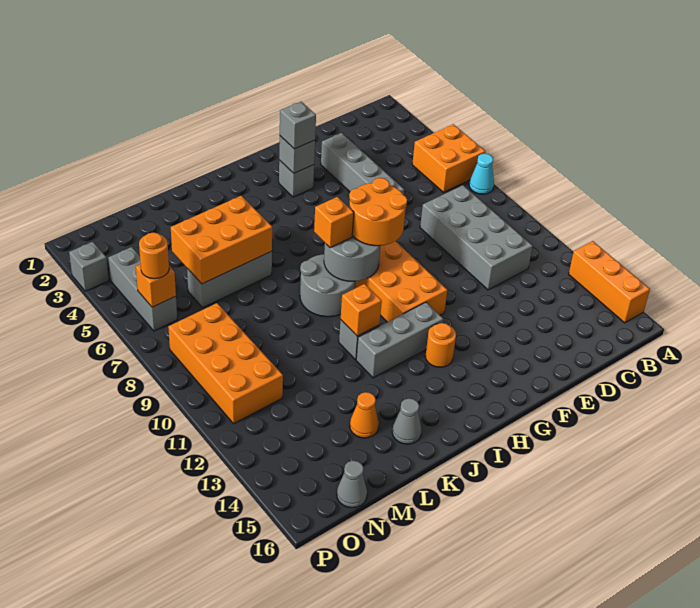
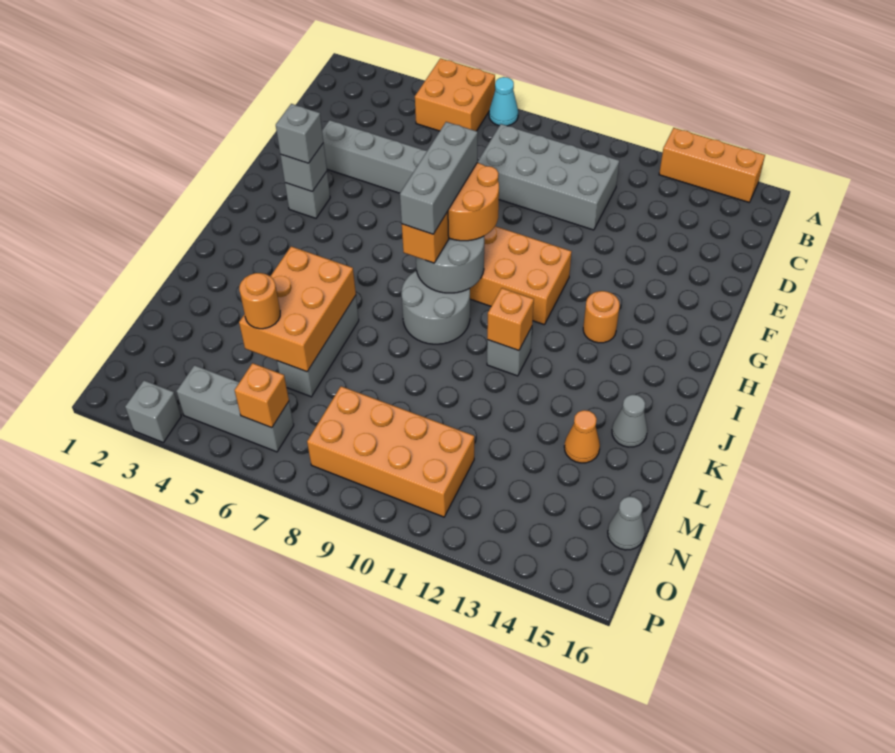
grey 1x3 brick [356,302,443,378] -> grey 1x3 brick moved to [400,122,478,234]
orange 1x1 round brick [139,233,169,279] -> orange 1x1 round brick moved to [239,273,280,329]

